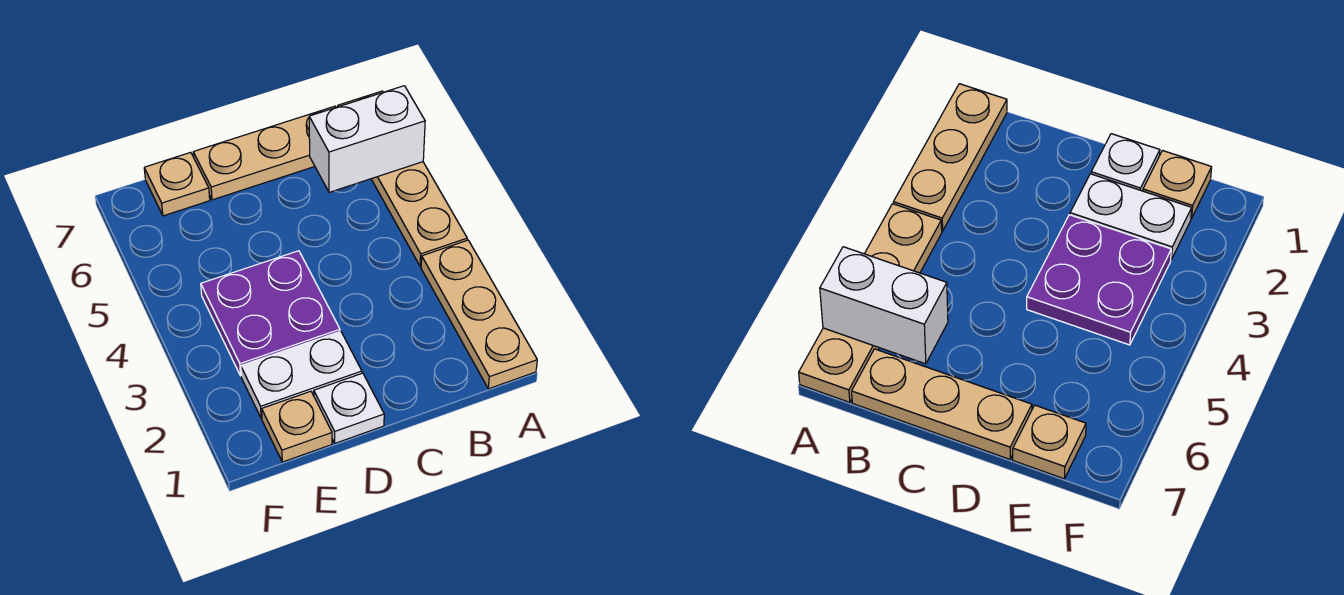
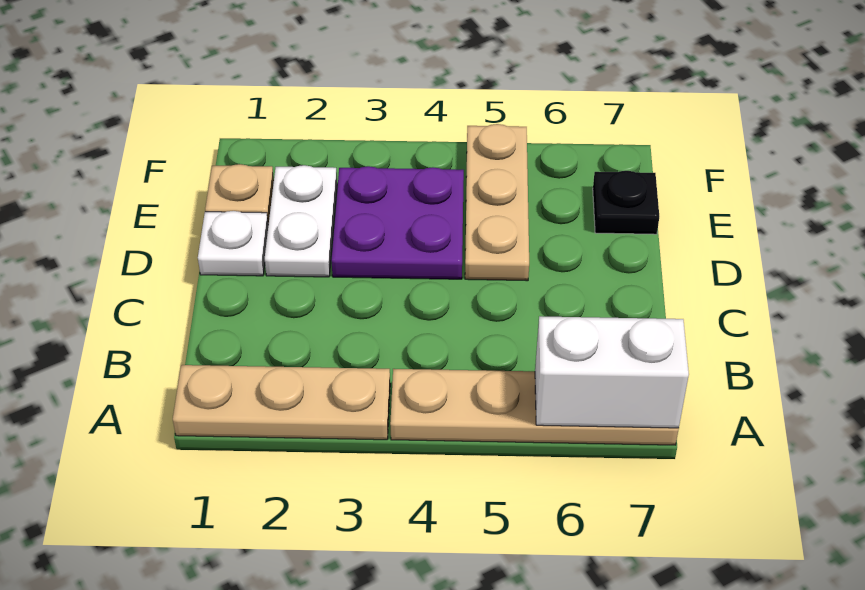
white 1x2 brick [309,86,425,192] -> white 1x2 brick turned to [535,316,689,428]
tan 1x3 plate [193,106,336,200] -> tan 1x3 plate moved to [465,124,529,281]
tan 1x1 plate [144,152,210,216] -> black 1x1 plate [593,171,659,234]

